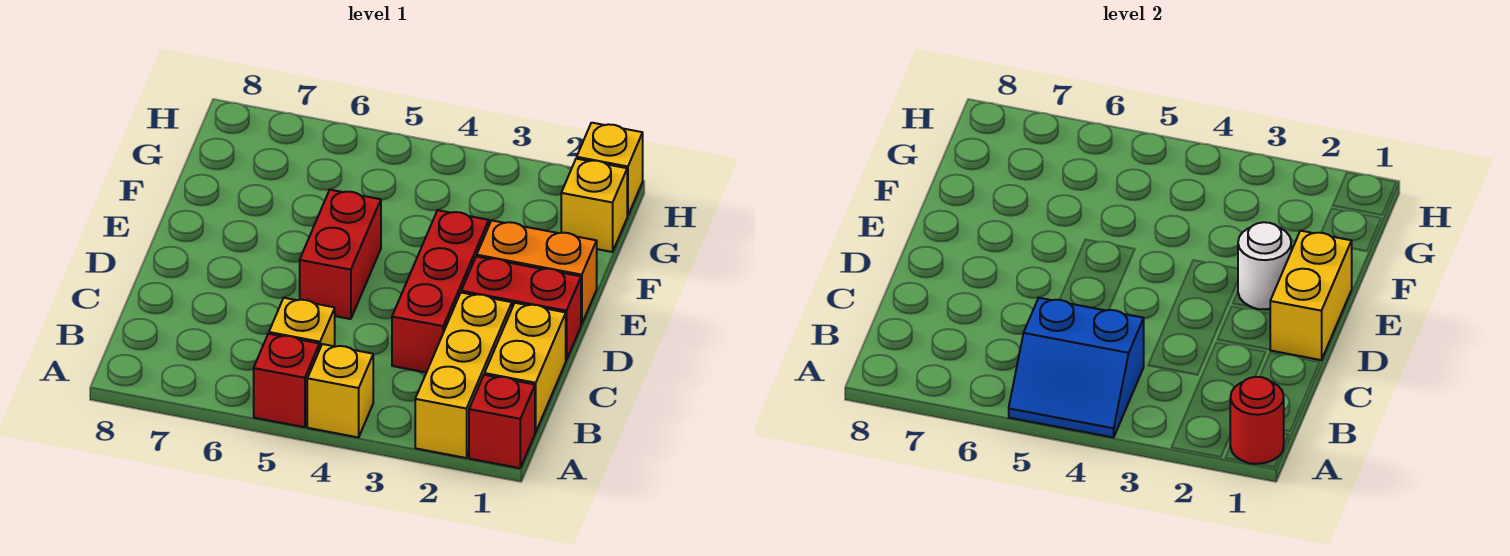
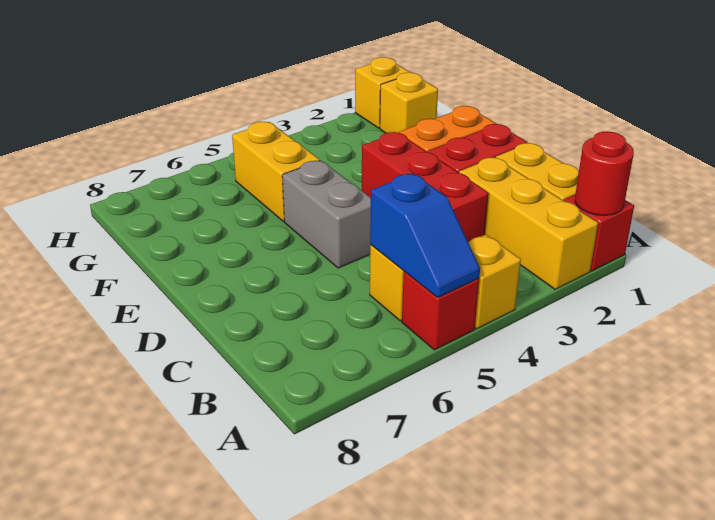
blue 2x2 slope [1009,298,1144,437] -> blue 1x2 slope [370,173,480,297]
yellow 1x2 brick [1270,231,1352,360] -> yellow 1x2 brick moved to [232,122,320,222]
red 1x2 brick [300,190,381,319] -> grey 1x2 brick [282,161,371,268]
white 1x1 round brick [1238,222,1291,309] -> none

